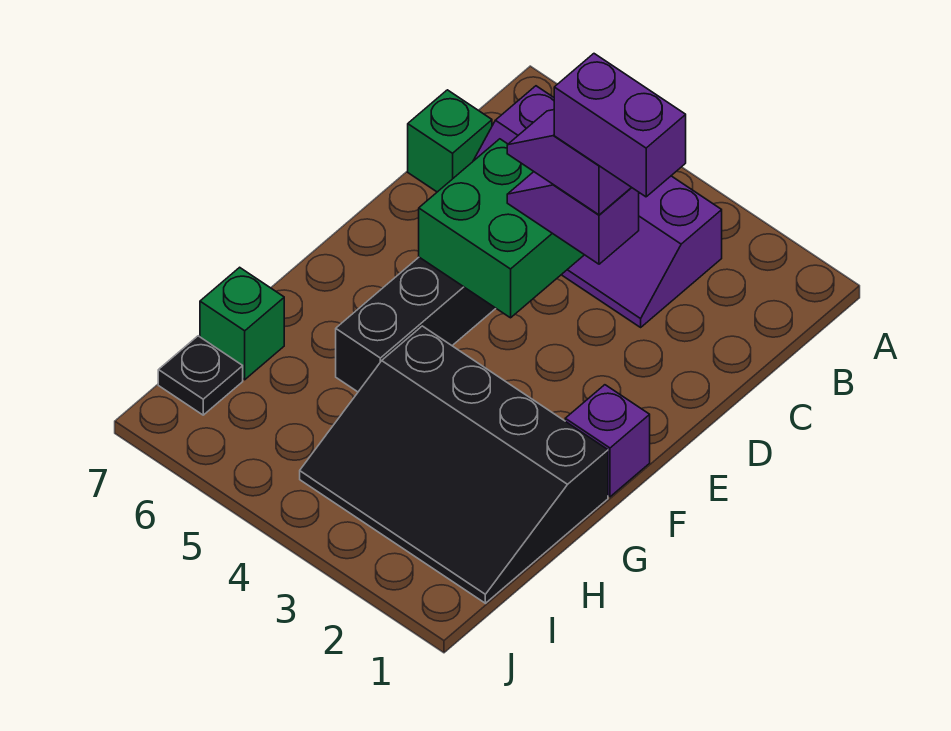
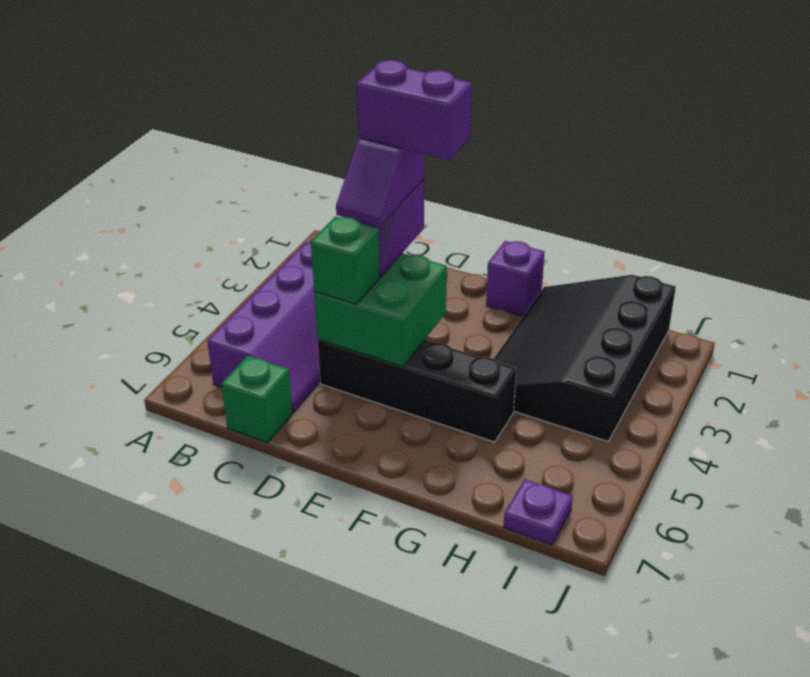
purple 1x2 brick [554,54,686,197] -> purple 1x2 brick turned to [357,60,472,160]
black 3x4 slope [300,326,608,603] -> black 3x4 slope turned to [494,275,676,441]
green 1x1 brick [200,267,284,380] -> green 1x1 brick moved to [311,217,380,304]
black 1x1 plate [158,336,243,415] -> purple 1x1 plate [504,479,573,545]

